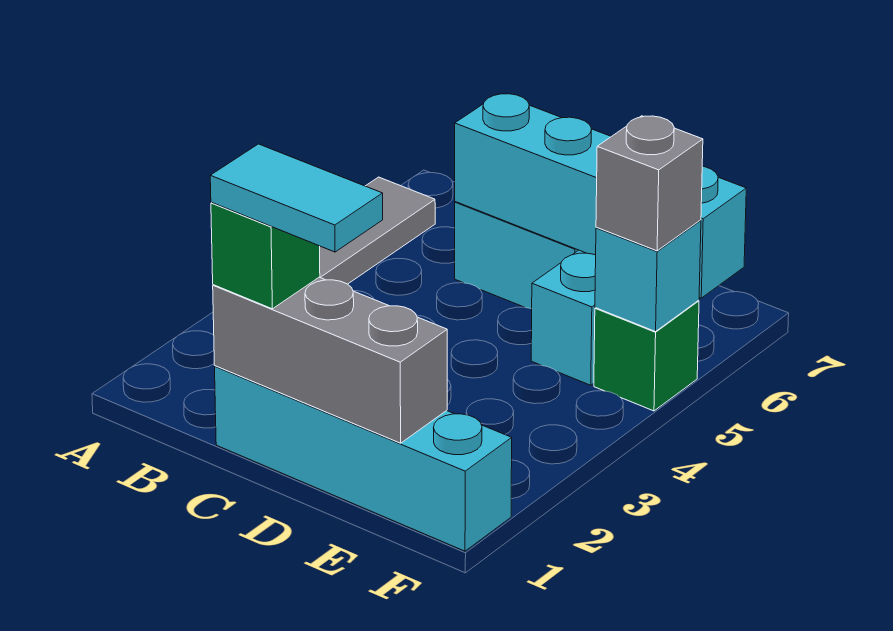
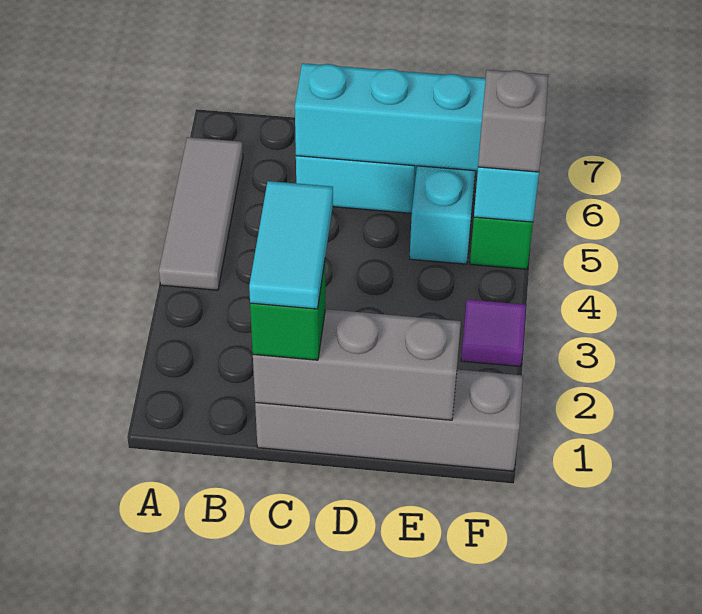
cyan 1x4 brick [215,366,512,551] -> grey 1x4 brick [255,370,523,471]
cyan 1x2 tile [210,144,383,252] -> cyan 1x2 tile turned to [249,181,333,309]
none -> purple 1x1 tile [461,300,526,367]

